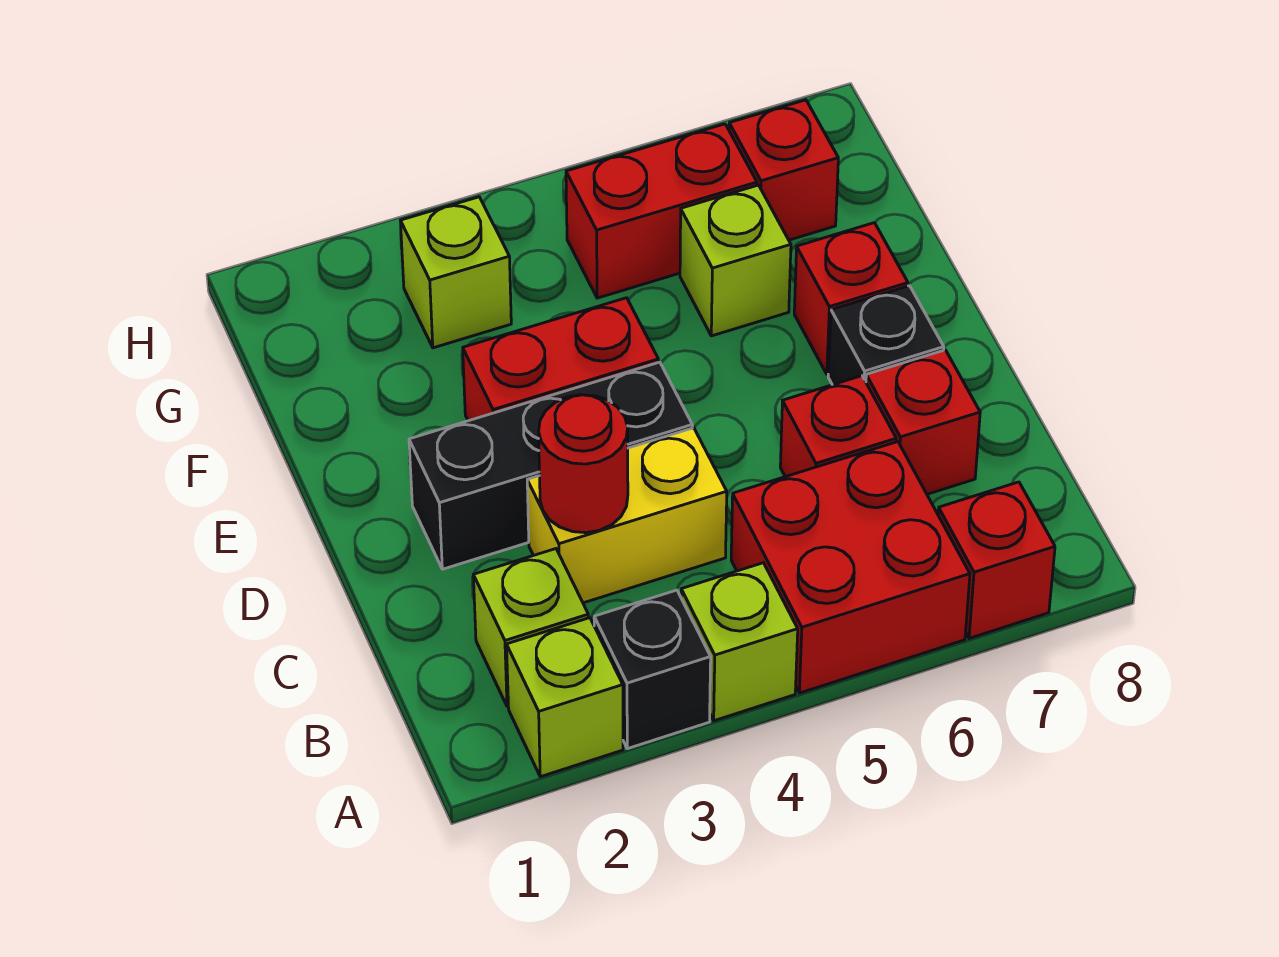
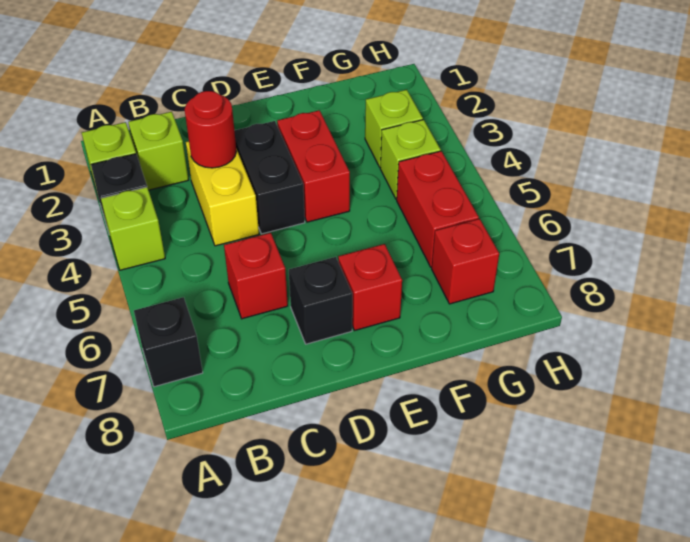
red 2x2 brick [731,442,970,693] -> none
red 1x1 brick [938,482,1055,638] -> black 1x1 brick [134,297,203,387]
red 1x1 brick [866,350,980,494] -> none
black 1x3 brick [409,362,692,569] -> black 1x2 brick [234,121,305,234]
lime 1x1 brick [680,185,791,336] -> lime 1x1 brick moved to [380,120,441,199]

